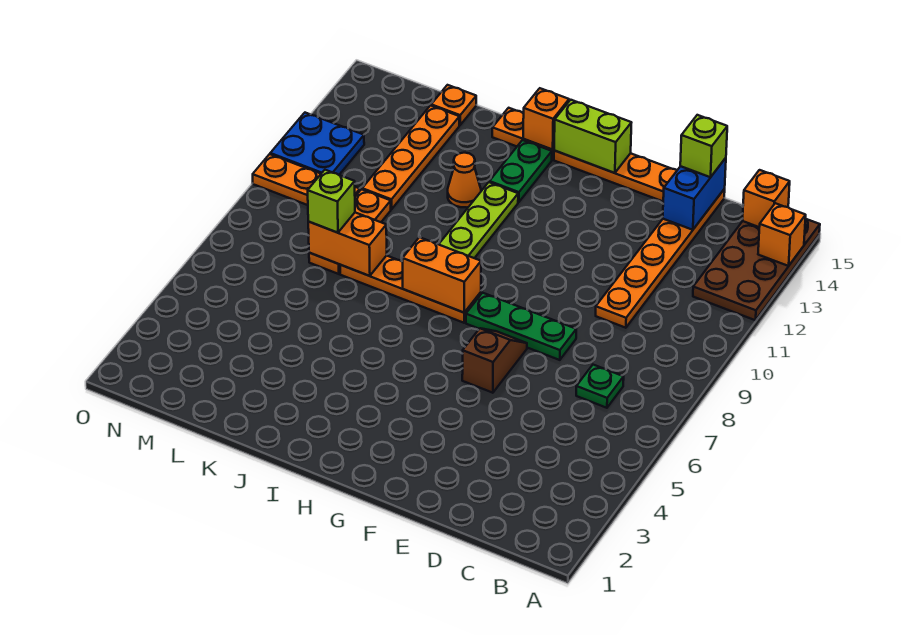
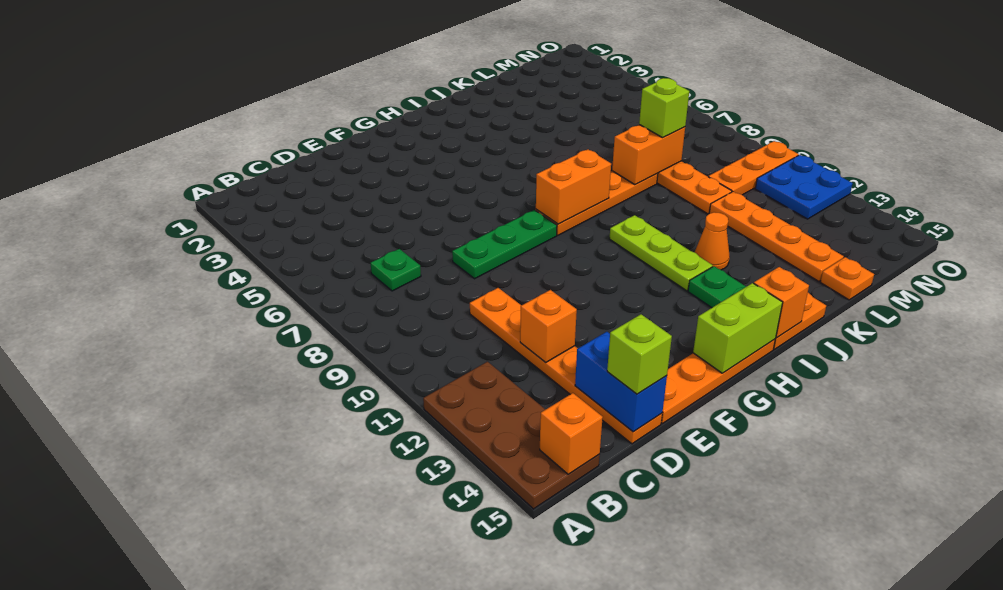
orange 1x1 brick [758,203,806,266] -> orange 1x1 brick moved to [520,290,577,363]
brown 1x2 slope [462,328,527,393] -> none

